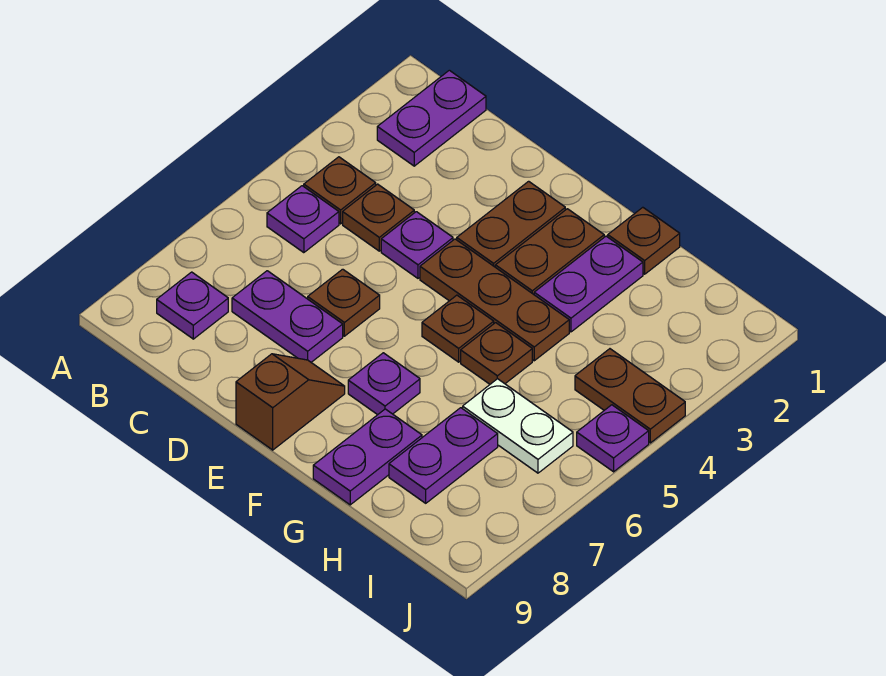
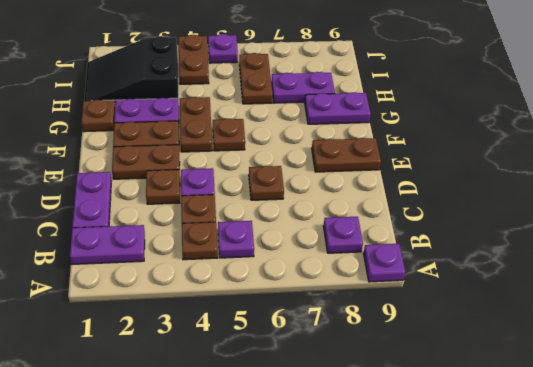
purple 1x2 plate [232,271,343,362] -> purple 1x2 plate moved to [72,172,111,228]
brown 1x3 plate [420,239,569,361] -> brown 1x2 plate [180,97,212,152]
brown 1x2 slope [236,354,345,450] -> brown 1x2 plate [312,138,381,172]
purple 1x1 plate [348,353,420,415] -> purple 1x1 plate moved to [363,244,405,282]
brown 1x1 plate [461,323,532,384] -> brown 1x1 plate moved to [146,170,180,204]
none -> black 2x3 slope [84,36,179,104]
white 1x2 plate [463,379,573,473] -> brown 1x2 plate [239,53,273,104]

